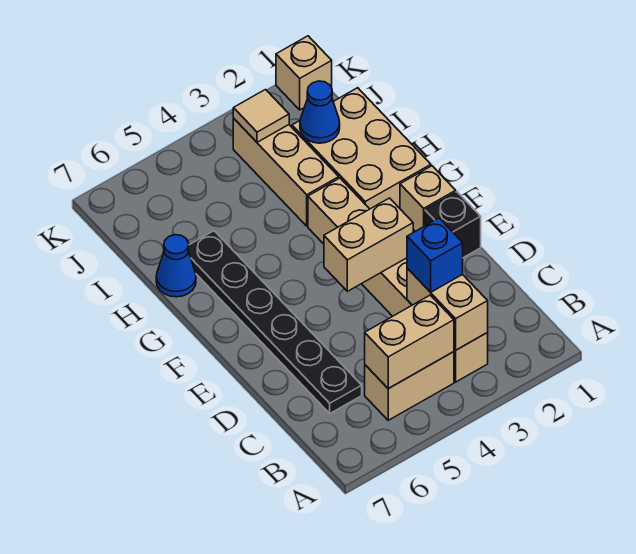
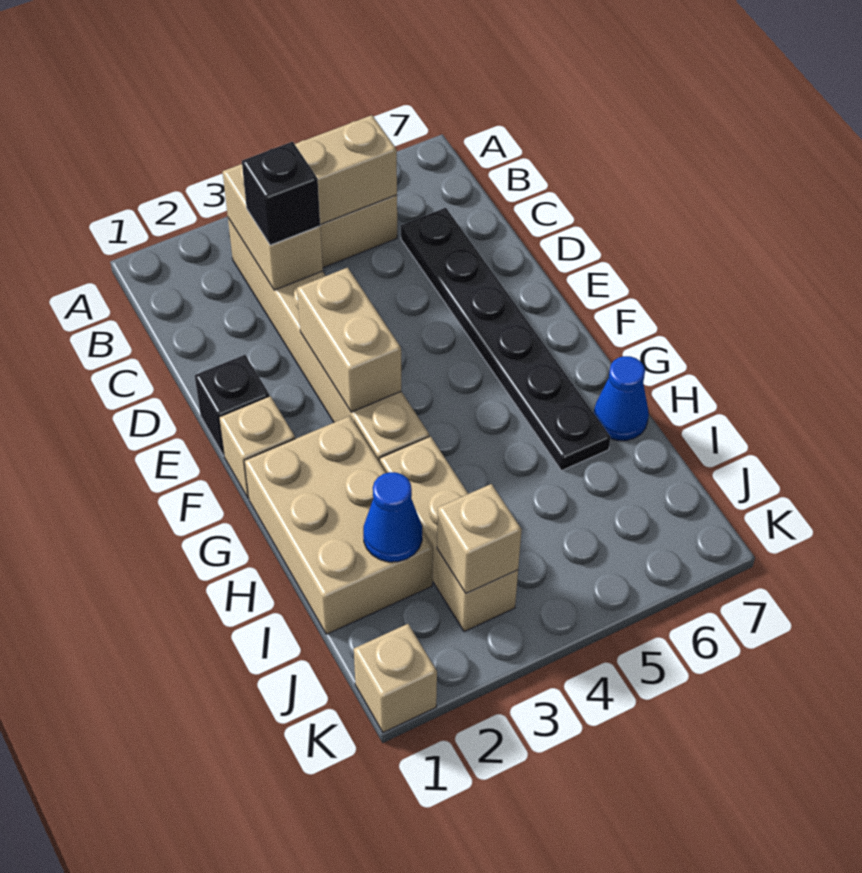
blue 1x1 brick [407,218,463,292] -> black 1x1 brick [242,142,320,245]
tan 1x2 brick [324,198,413,291] -> tan 1x2 brick turned to [297,268,401,412]
tan 1x1 tile [233,90,289,142] -> tan 1x1 brick [437,484,522,594]

